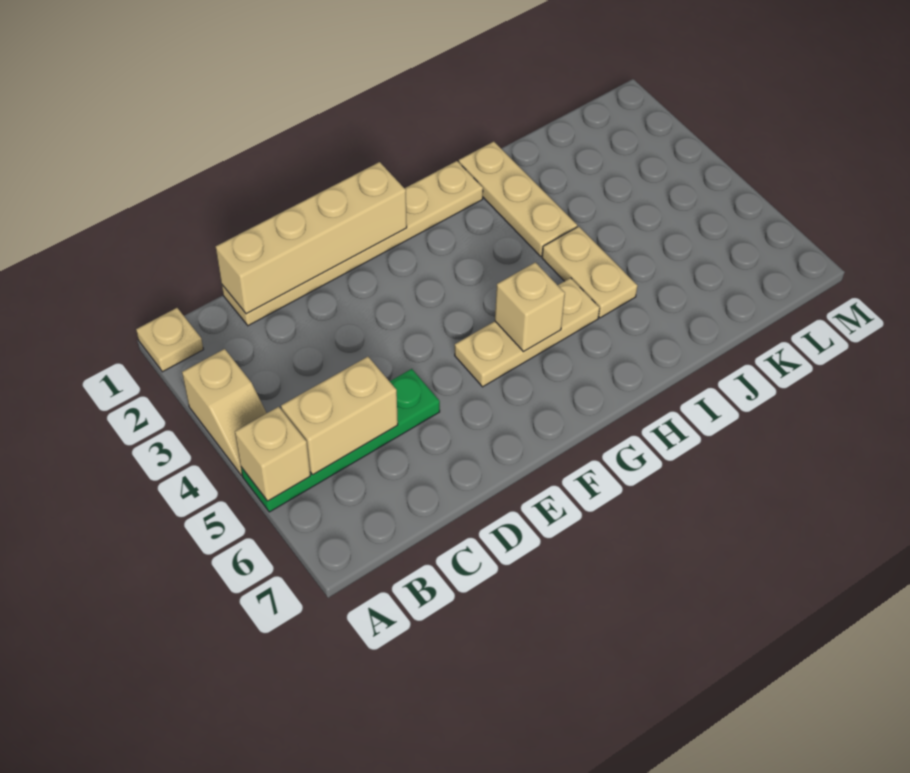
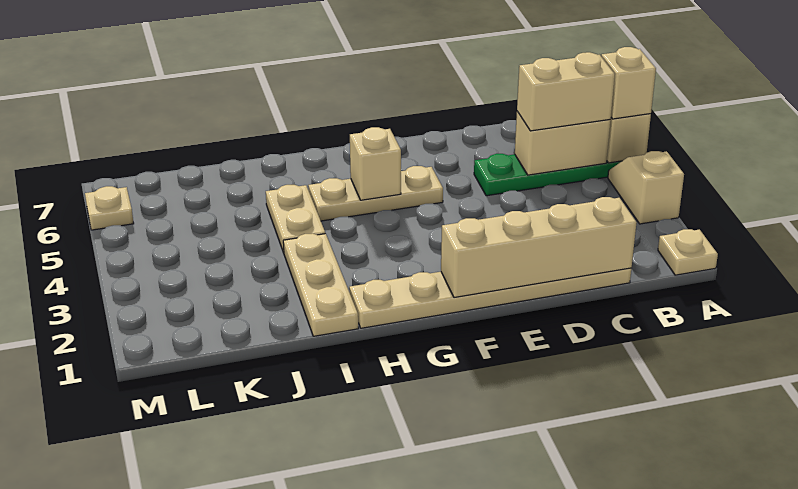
none -> tan 1x1 brick [601,47,656,119]
none -> tan 1x2 brick [517,52,615,131]
none -> tan 1x1 plate [85,186,134,230]

